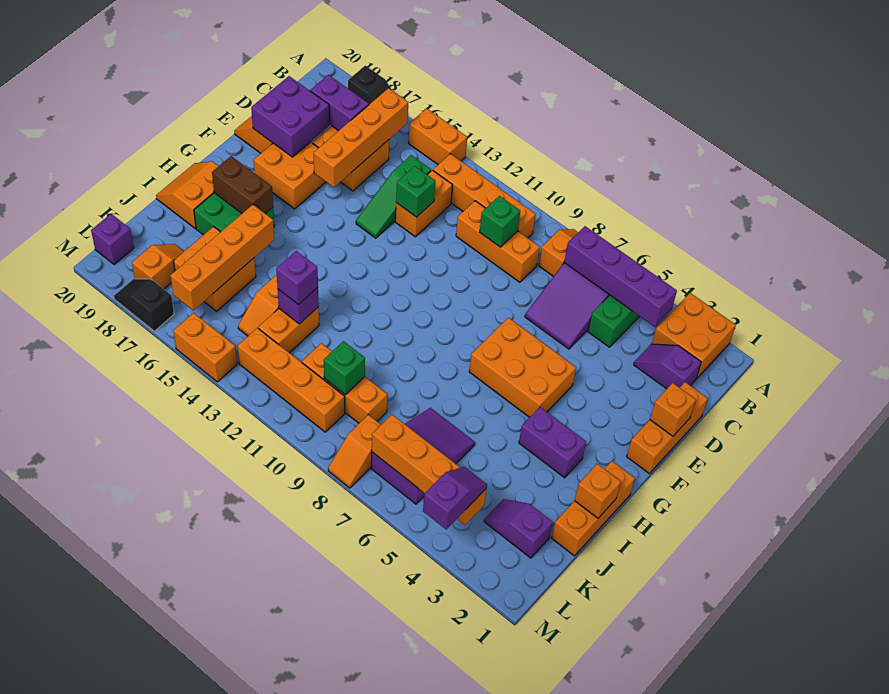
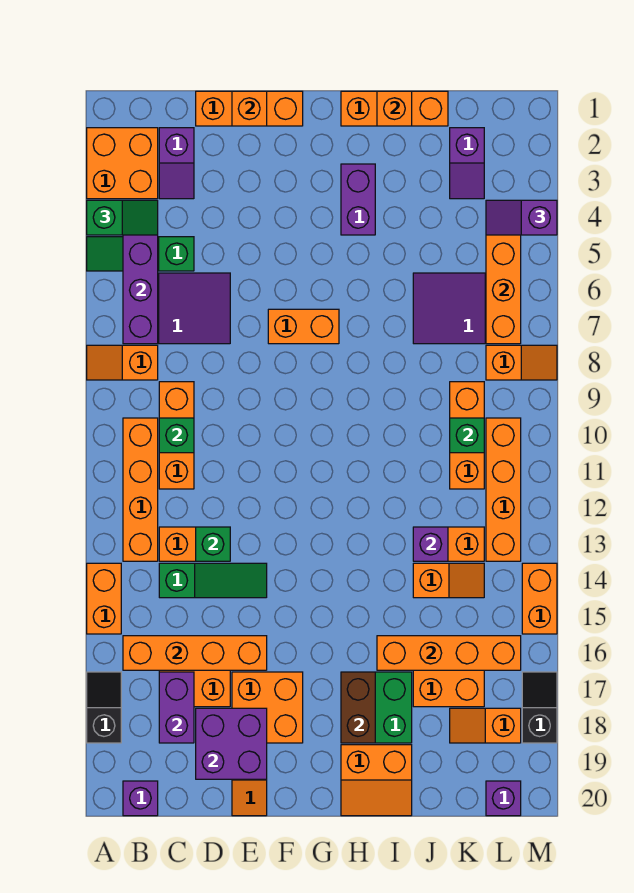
none -> green 1x2 slope [87,200,158,235]
orange 2x3 brick [469,318,576,417] -> orange 1x2 brick [268,309,339,344]
purple 1x1 brick [276,251,318,305] -> purple 1x1 brick moved to [123,781,158,816]
black 1x2 slope [114,279,174,331] -> black 1x2 slope turned to [522,672,557,743]

